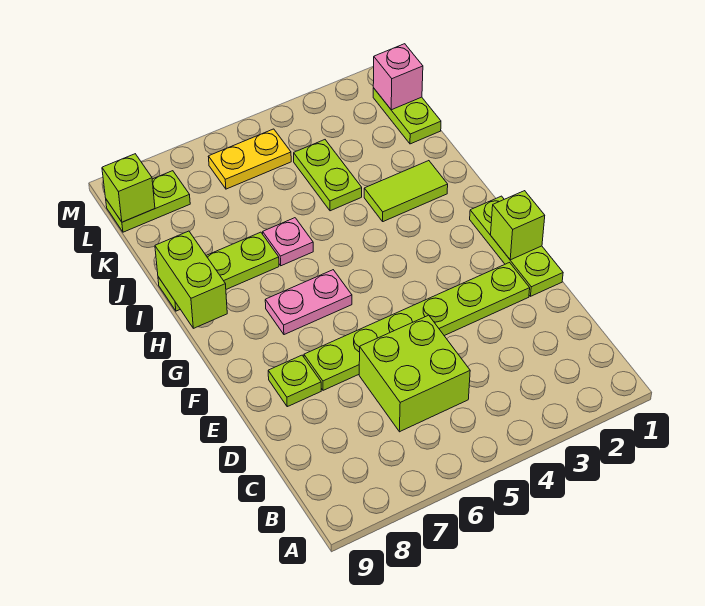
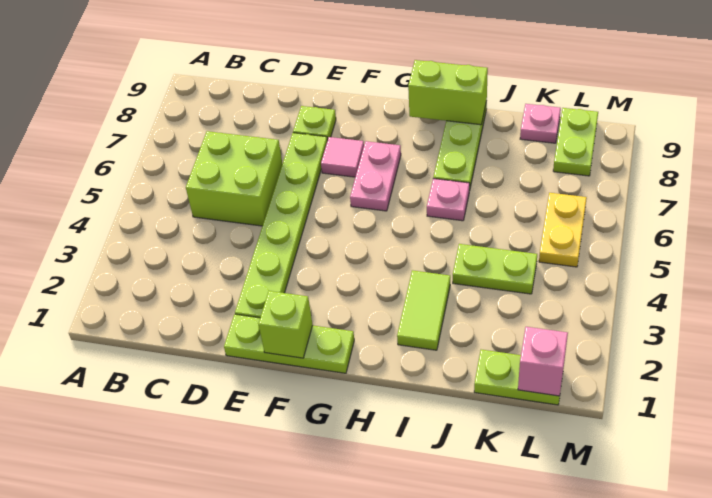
none -> pink 1x1 tile [321,137,364,177]
none -> pink 1x1 plate [520,104,561,143]
lime 1x1 brick [102,154,155,222] -> none

